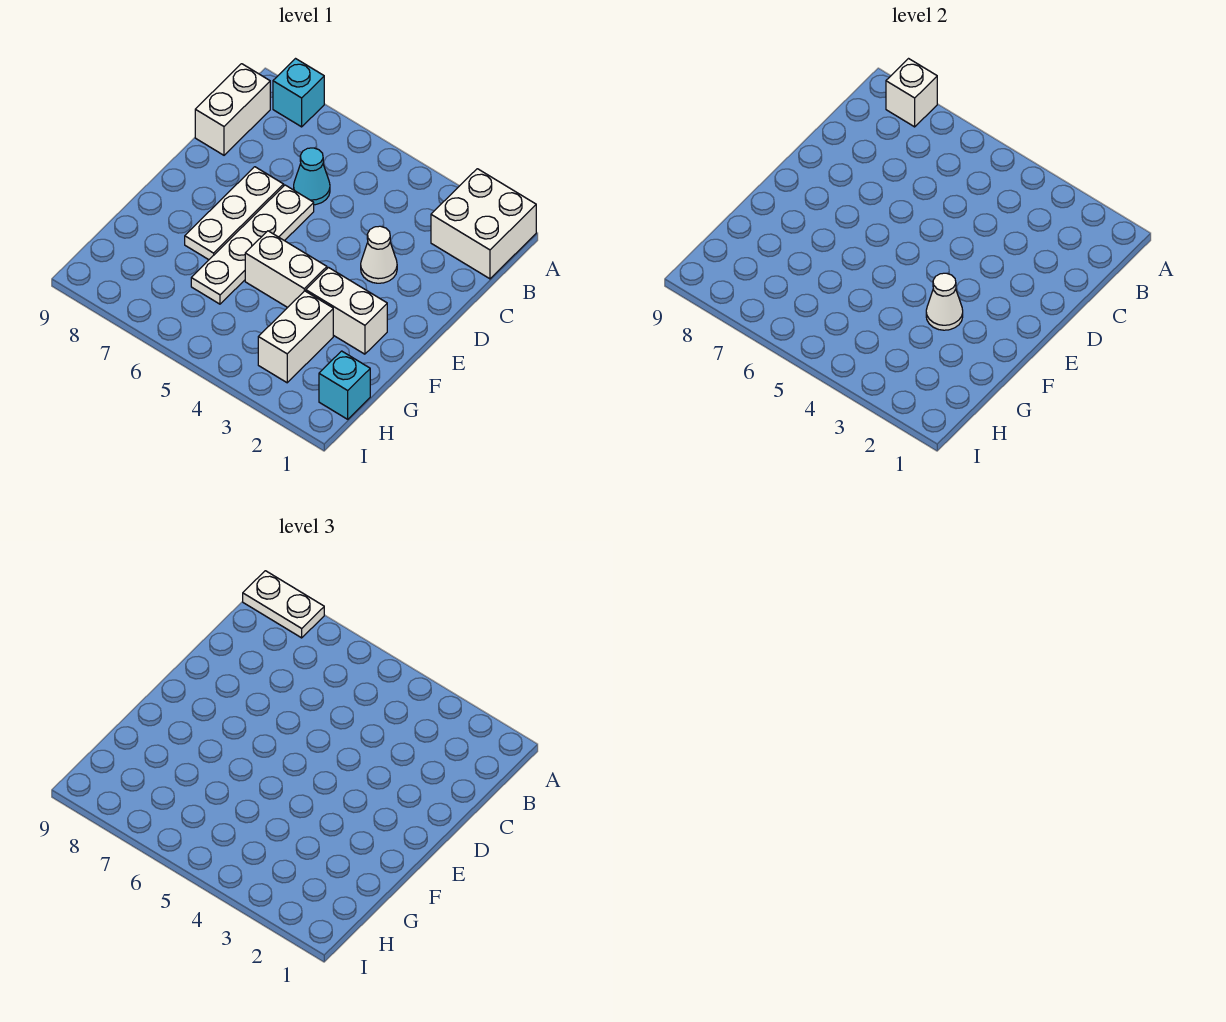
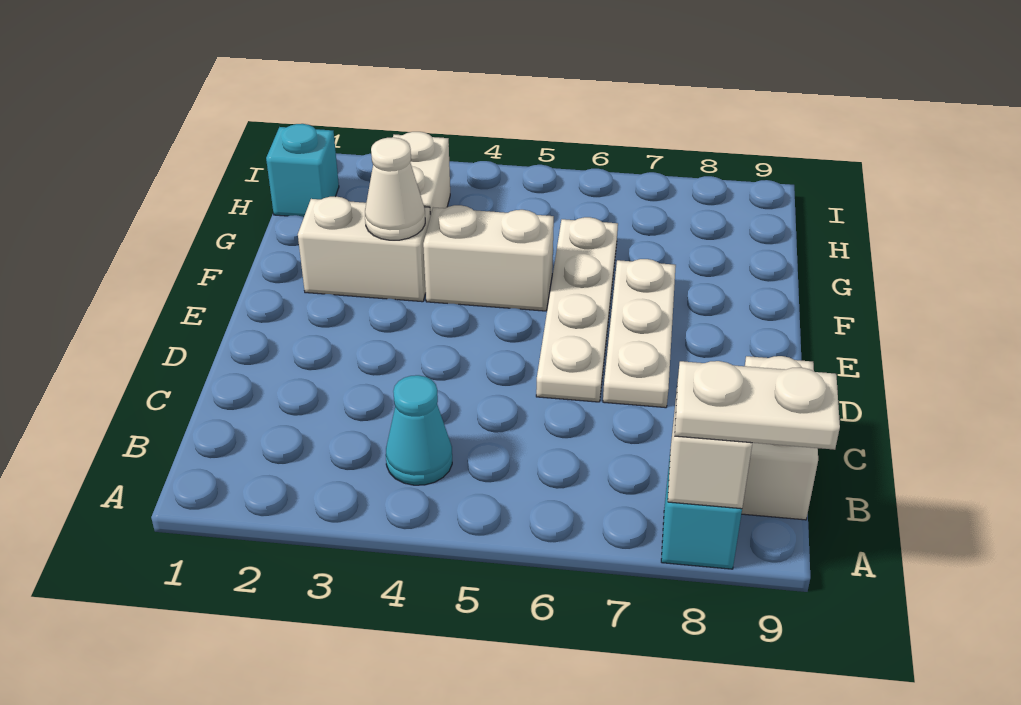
white 2x2 brick [431,169,536,279] -> none
cyan 1x1 cone [294,148,330,205] -> cyan 1x1 cone moved to [386,375,452,485]
white 1x1 cone [361,226,397,283] -> none

